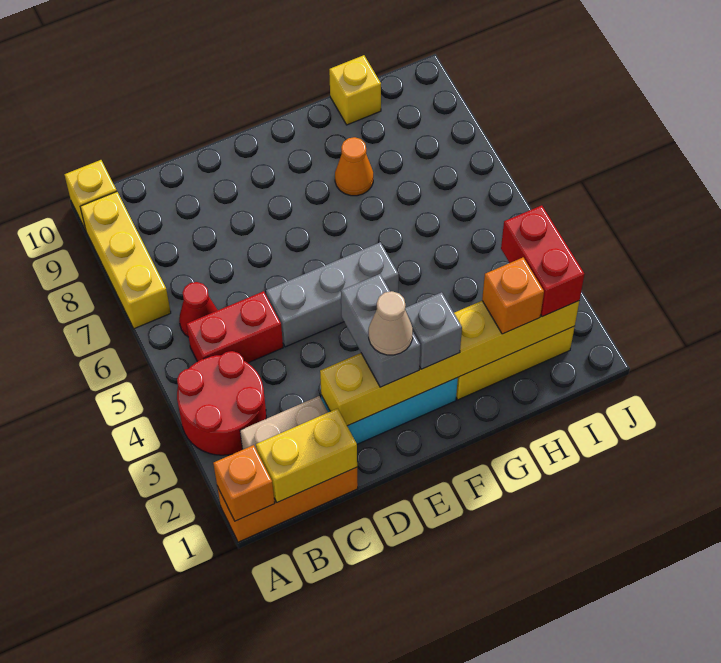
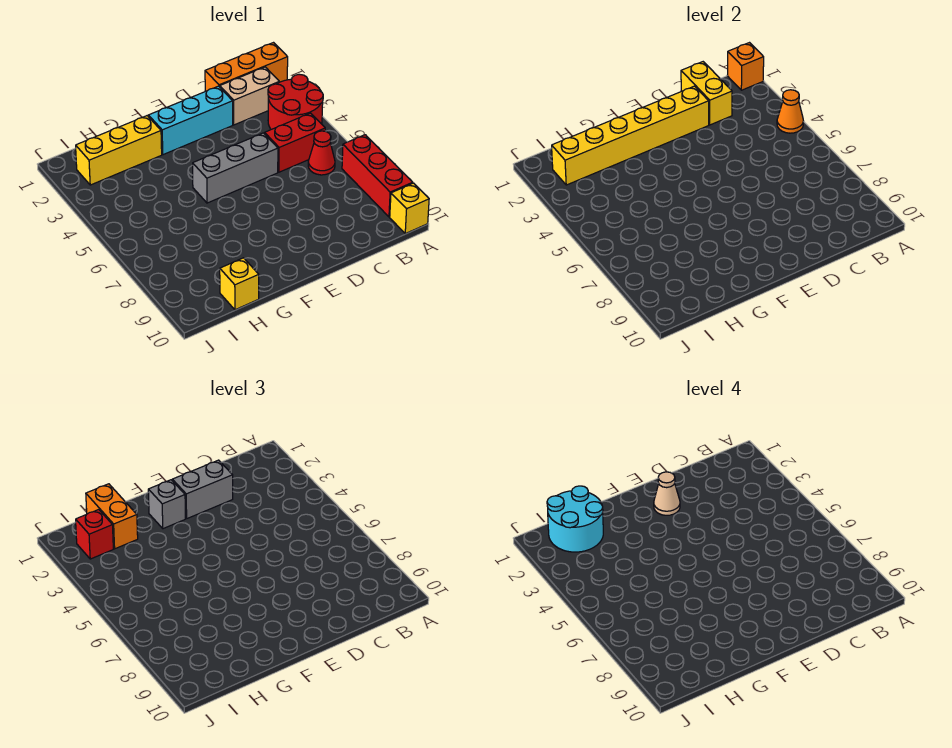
yellow 1x3 brick [80,192,171,329] -> red 1x3 brick [342,135,413,217]
yellow 1x2 brick [256,408,357,502] -> yellow 1x2 brick turned to [681,62,732,125]
grey 1x2 brick [341,274,420,387] -> grey 1x2 brick turned to [172,460,233,518]
orange 1x1 cone [335,137,373,196] -> orange 1x1 cone moved to [777,90,803,133]
none -> cyan 2x2 round brick [547,486,603,552]
orange 1x1 brick [482,258,544,334] -> orange 1x2 brick [86,484,138,549]
red 1x2 brick [501,205,584,317] -> red 1x1 brick [76,510,113,559]

